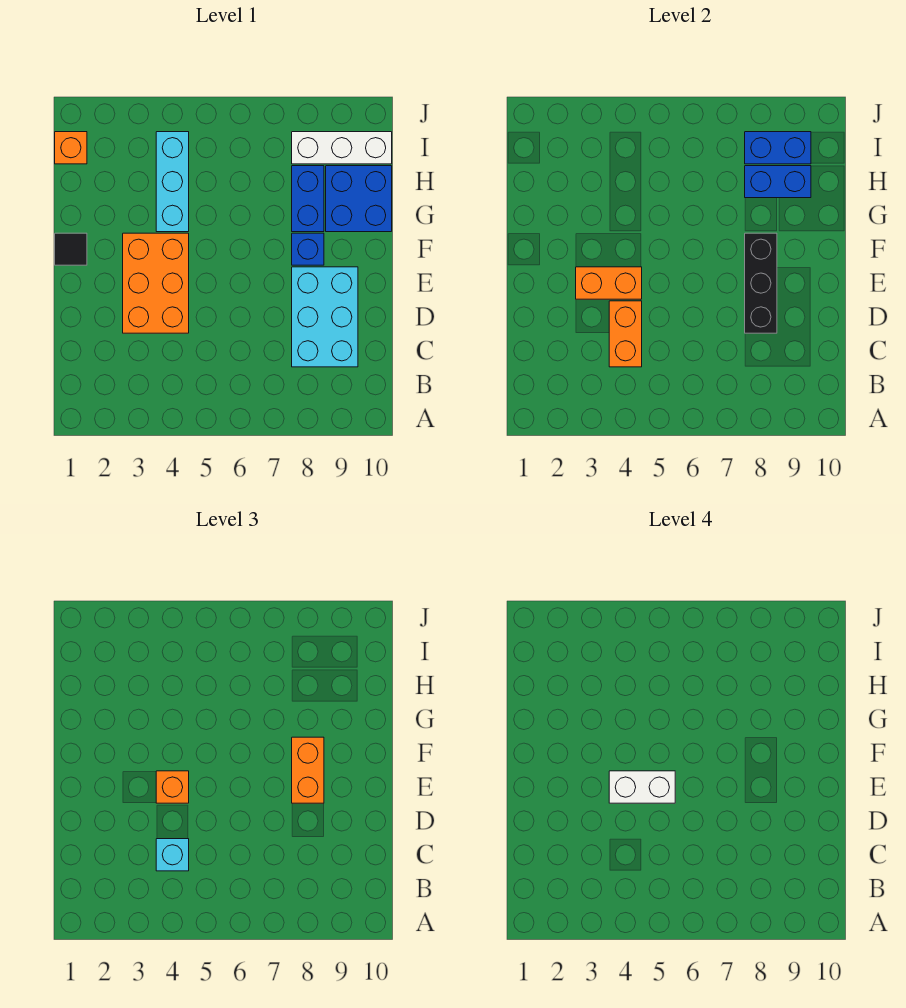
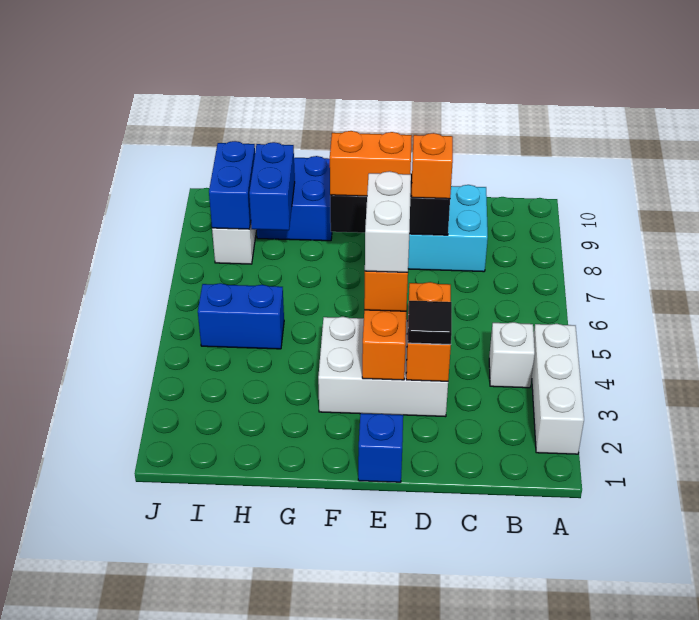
none -> white 1x3 brick [532,324,584,454]
none -> white 1x1 brick [489,322,535,388]
orange 1x2 brick [609,301,642,367] -> orange 1x2 brick turned to [406,282,451,381]
cyan 1x1 brick [156,839,189,871] -> none
orange 2x3 brick [123,233,189,333] -> white 2x3 brick [318,317,448,417]
black 1x1 tile [55,233,87,265] -> black 1x1 tile moved to [408,301,452,344]
blue 1x1 brick [292,233,324,265] -> blue 1x1 brick moved to [358,413,403,482]
cyan 1x3 brick [156,132,189,232] -> none
blue 1x2 brick [292,166,324,232] -> blue 1x2 brick moved to [198,283,284,349]
orange 1x1 brick [55,132,87,164] -> orange 1x1 brick moved to [411,133,453,199]

